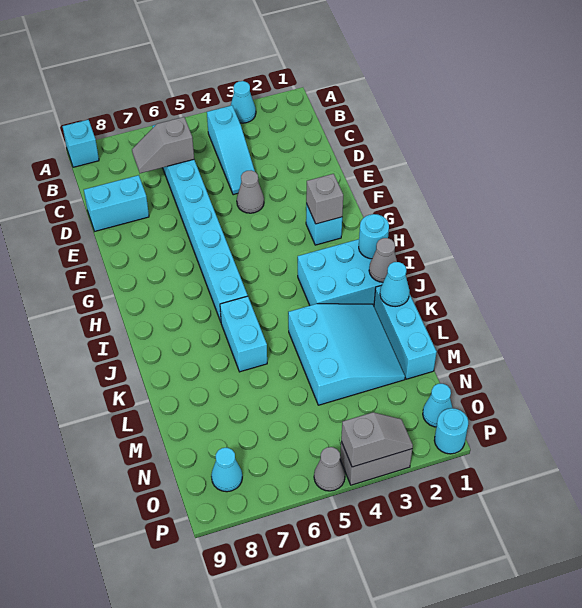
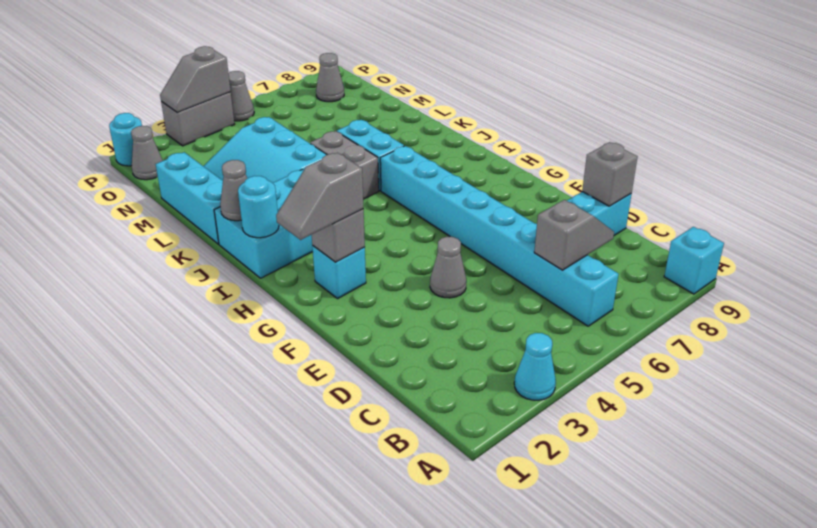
cyan 1x3 slope [207,105,255,195] -> none
none -> grey 1x1 brick [582,142,638,206]
none -> grey 1x2 slope [276,153,364,240]
none -> grey 1x2 brick [310,131,379,199]
cyan 1x1 cone [380,262,410,307] -> none
cyan 1x1 cone [423,384,452,427] -> grey 1x1 cone [131,126,163,180]
cyan 1x1 cone [211,448,242,492] -> grey 1x1 cone [316,53,344,102]

